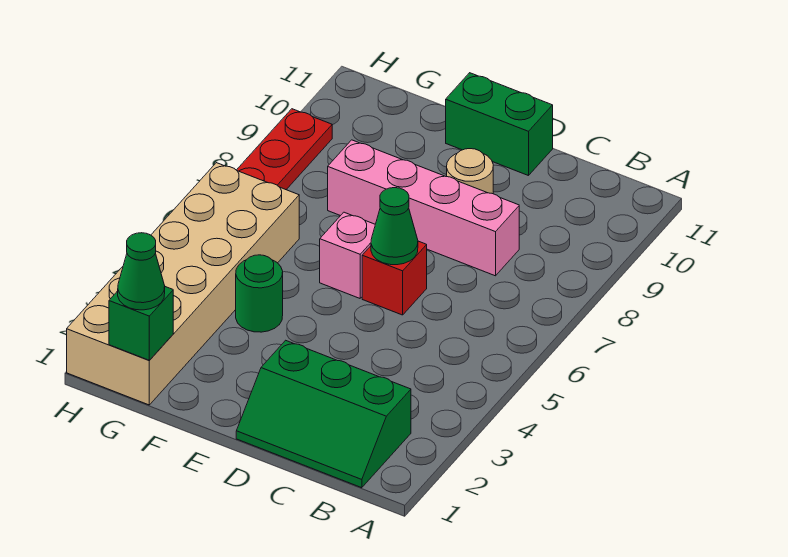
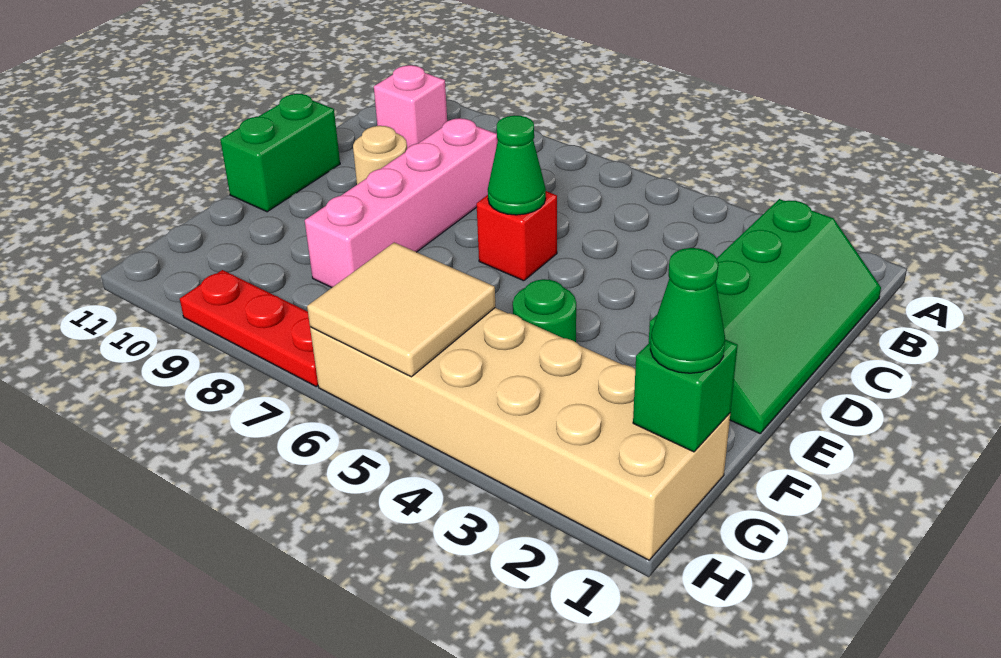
green 2x3 slope [236,340,411,488] -> green 2x4 slope [649,199,881,433]
pink 1x1 brick [320,212,375,298] -> pink 1x1 brick moved to [374,65,447,148]
none -> tan 2x2 tile [307,243,495,377]

